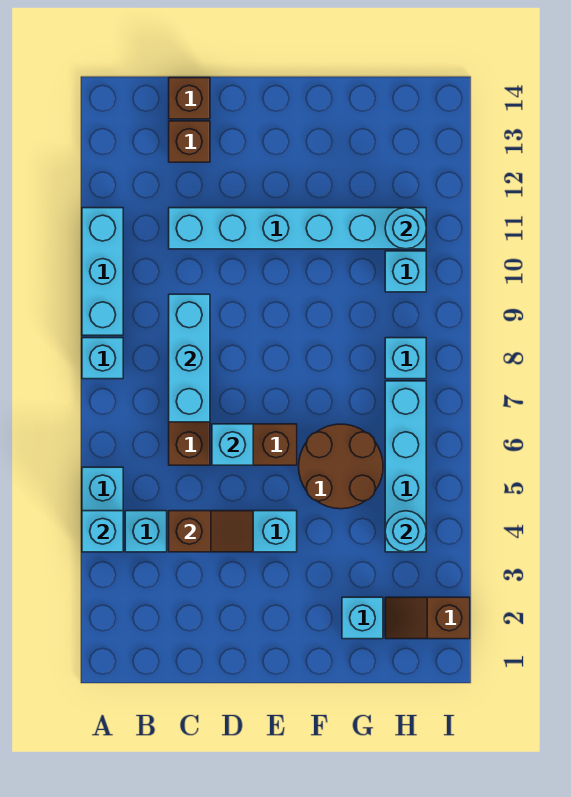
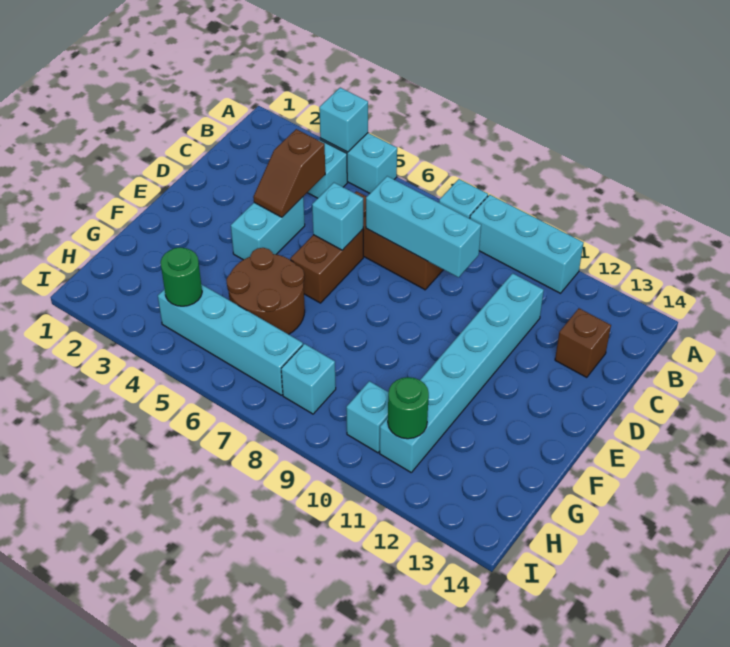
brown 1x1 brick [169,78,210,119] -> none
cyan 1x1 brick [342,597,383,639] -> none
brown 1x2 slope [385,597,470,639] -> none
cyan 1x1 round brick [385,511,426,552] -> green 1x1 round brick [161,247,202,306]
cyan 1x1 round brick [385,208,426,249] -> green 1x1 round brick [388,377,429,439]

